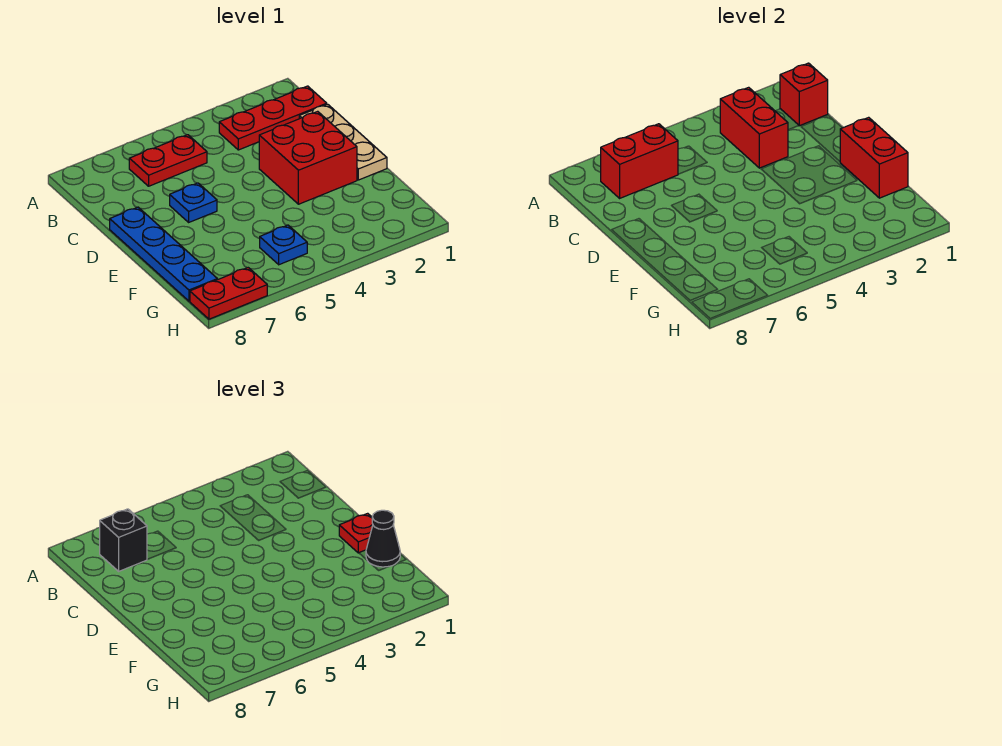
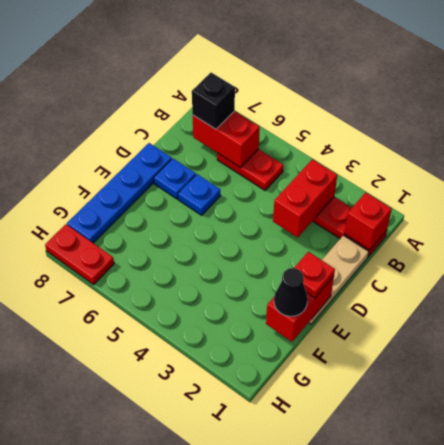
red 2x2 brick [259,111,357,204] -> none
blue 1x1 plate [260,225,307,265] -> blue 1x1 plate moved to [154,158,196,199]

